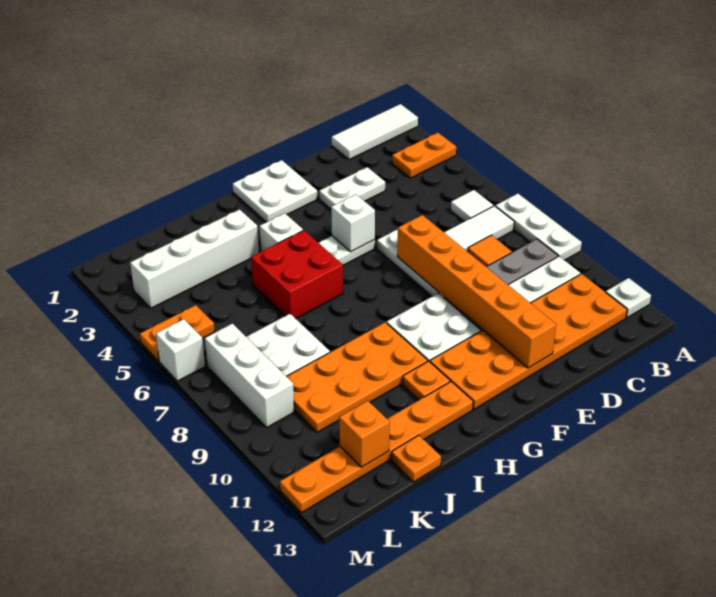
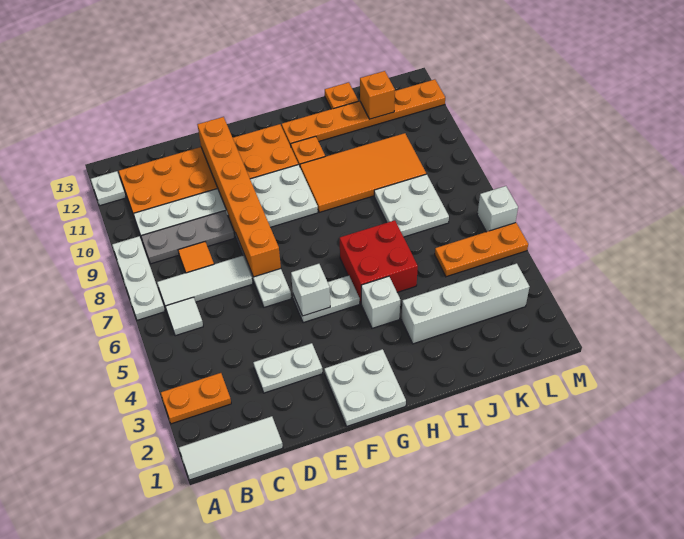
orange 2x4 plate [286,322,428,432] -> orange 2x4 tile [300,133,426,212]
orange 1x2 plate [140,305,215,361] -> orange 1x3 plate [435,223,528,277]
white 1x3 brick [205,324,294,427] -> none

